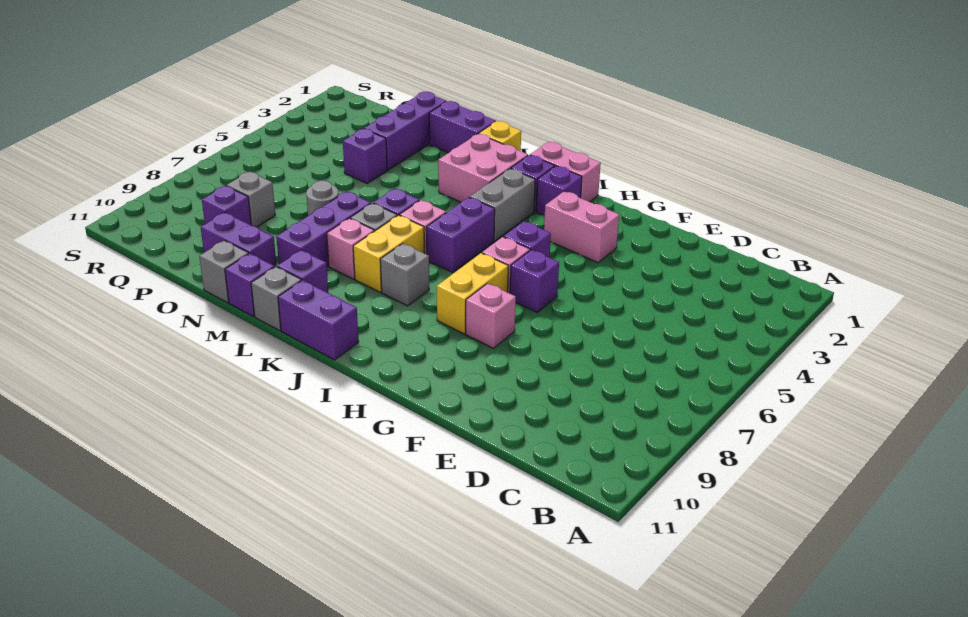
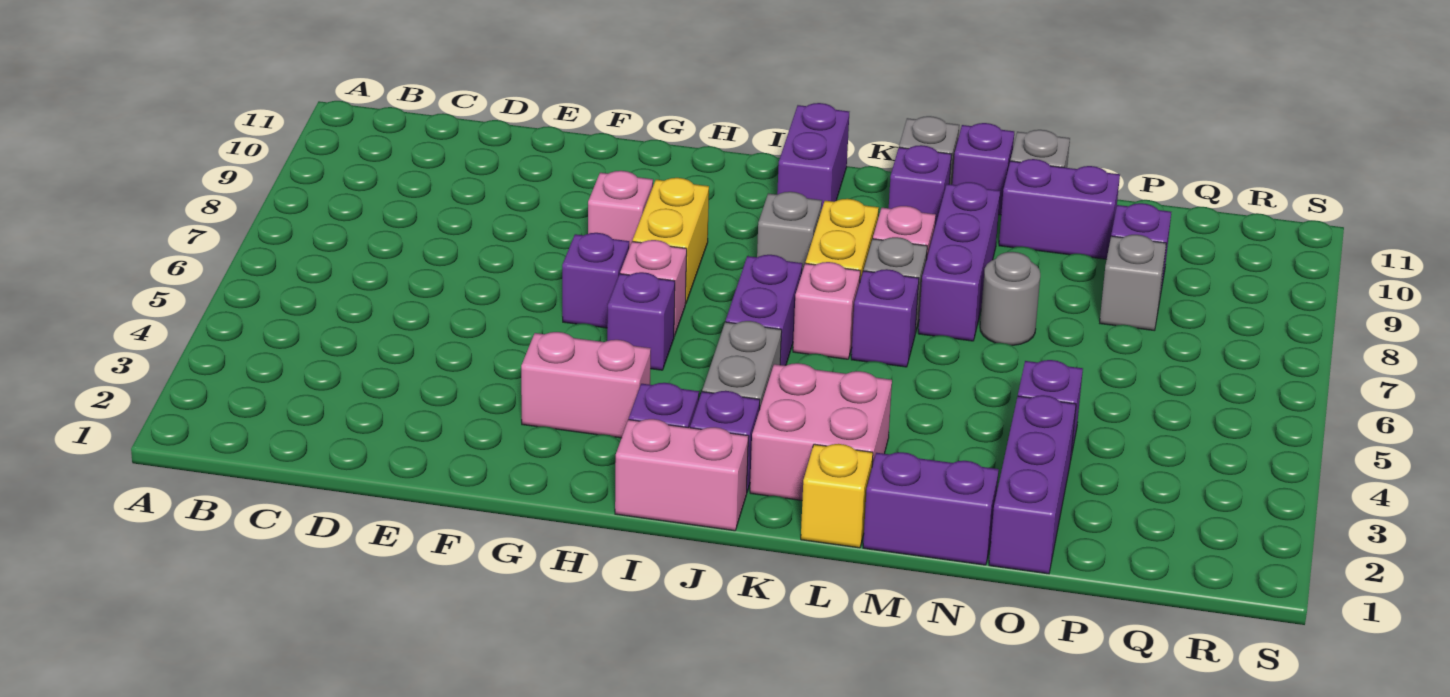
purple 1x2 brick [278,280,359,360] -> purple 1x2 brick turned to [777,103,849,210]

